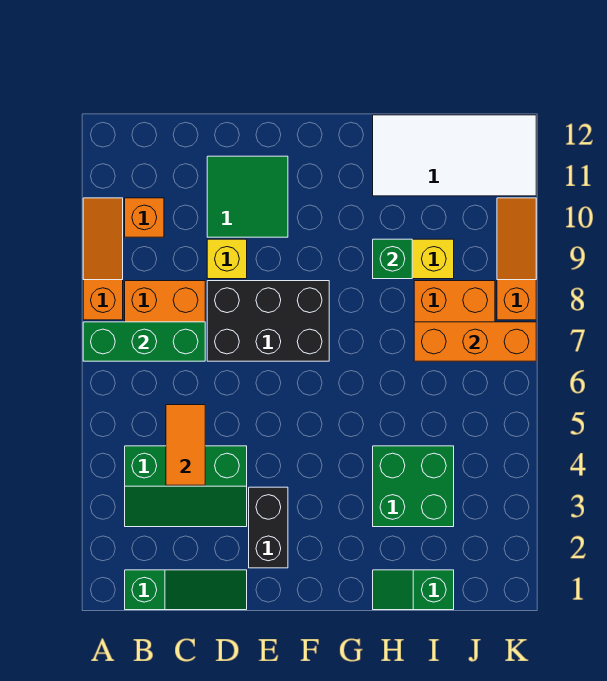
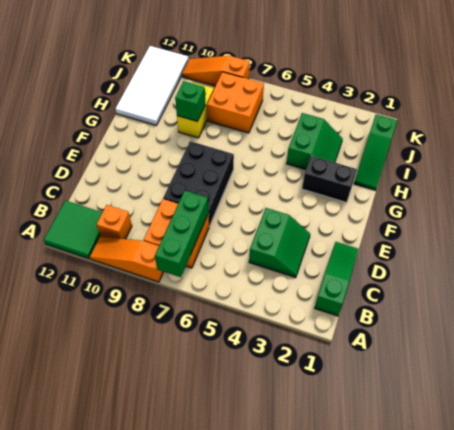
green 2x3 slope [125,446,247,527] -> green 2x2 slope [249,208,310,278]
orange 1x2 tile [166,405,205,485] -> none
yellow 1x1 brick [207,239,247,279] -> none
green 2x2 tile [207,156,288,237] -> green 2x2 tile moved to [44,200,102,259]
black 1x2 brick [249,487,288,568] -> black 1x2 brick moved to [302,156,357,202]
green 1x2 slope [373,570,454,610] -> green 1x3 slope [354,114,397,190]
green 2x2 brick [373,446,454,527] -> green 2x2 slope [286,113,343,170]
orange 1x3 brick [414,322,536,361] -> none

